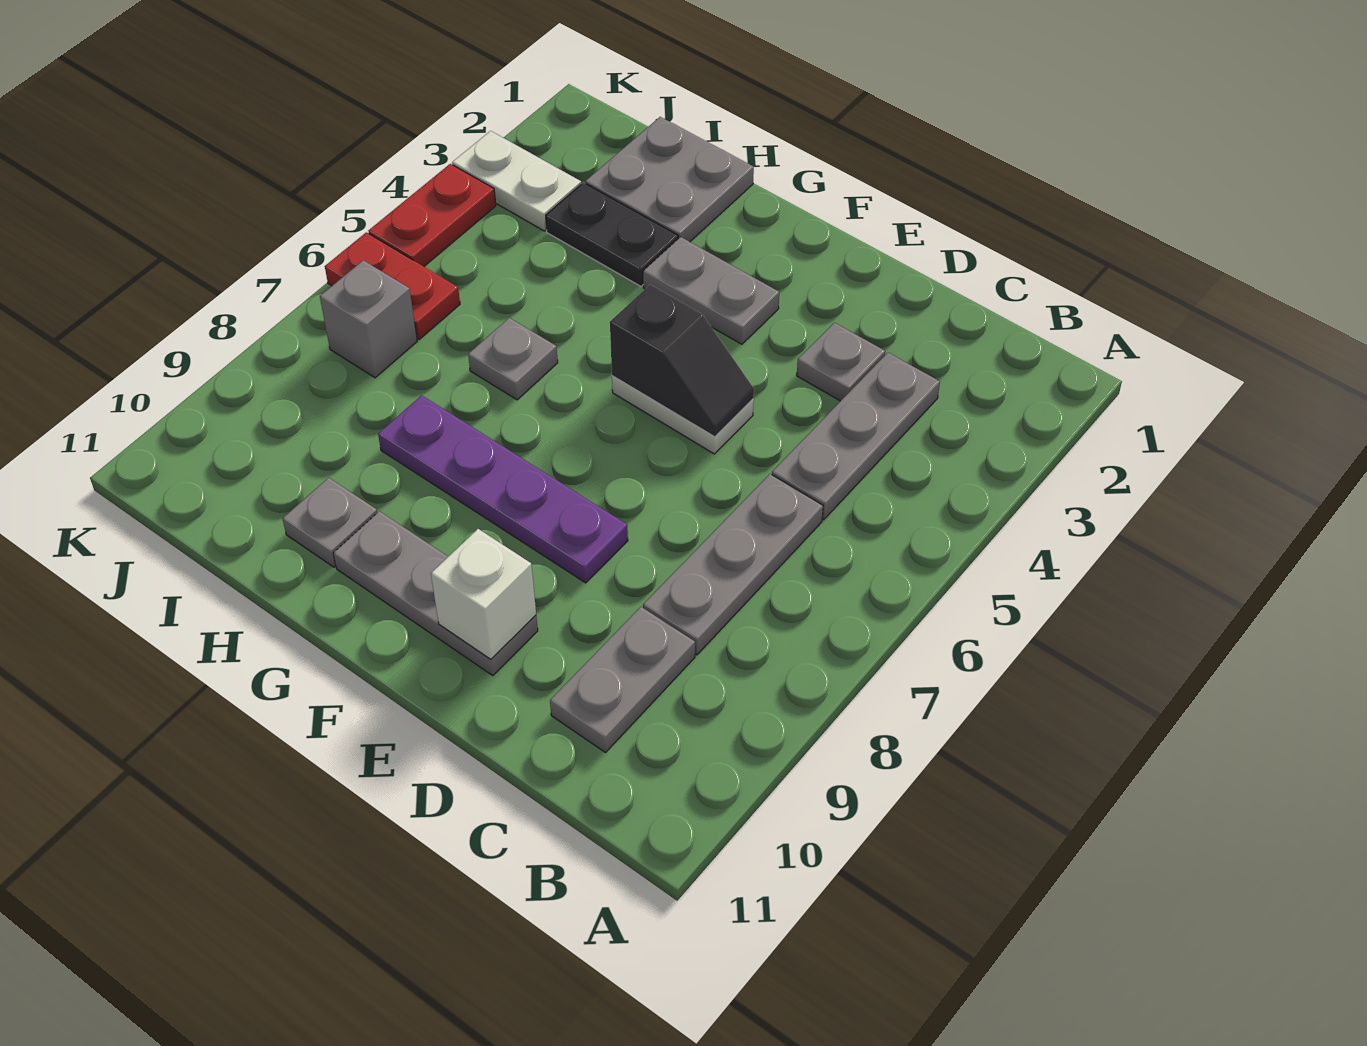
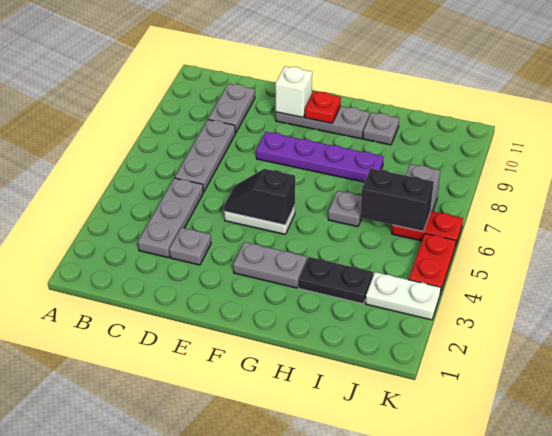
none -> red 1x1 plate [305,91,341,123]
grey 2x2 plate [585,117,754,242] -> none
none -> black 1x2 brick [360,168,434,231]

